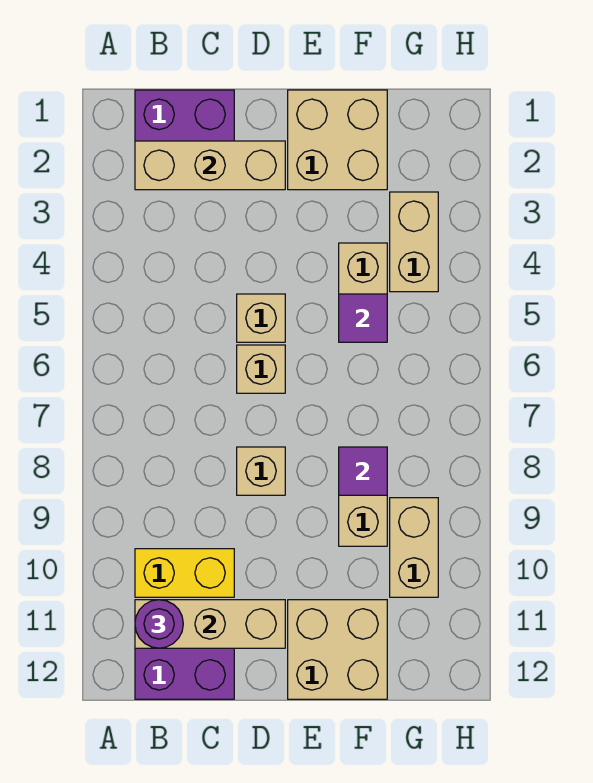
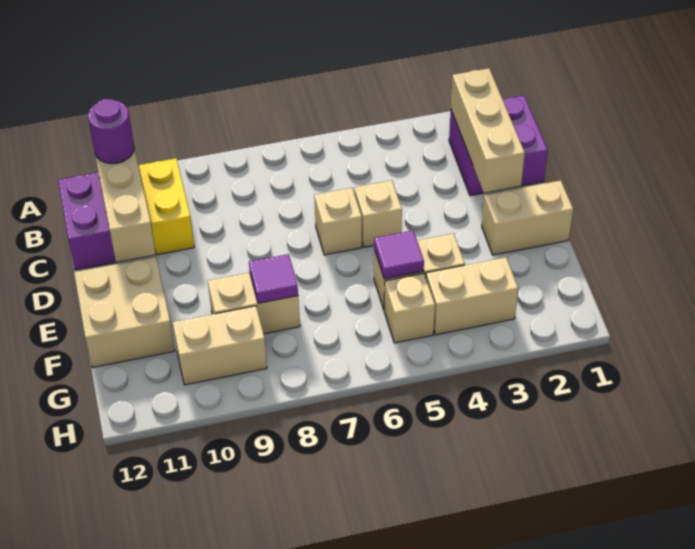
tan 1x1 brick [237,447,285,495] -> tan 1x1 brick moved to [384,273,435,343]
tan 2x2 brick [288,90,387,190] -> tan 1x2 brick [482,180,573,255]

